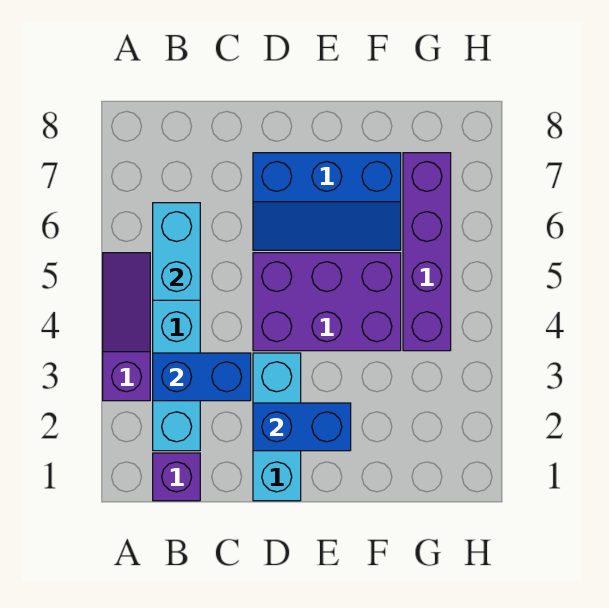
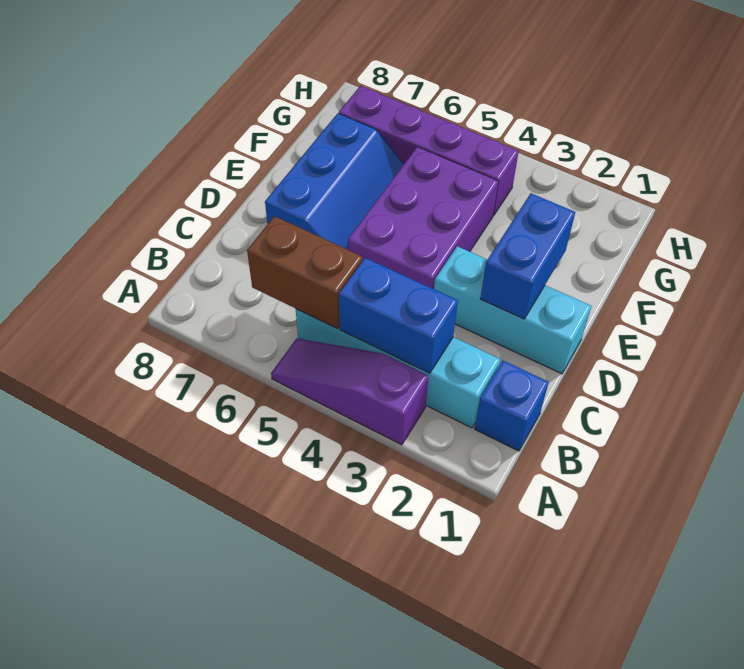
purple 1x1 brick [153,453,200,501] -> blue 1x1 brick [475,361,549,451]
blue 1x2 brick [153,353,251,401] -> blue 1x2 brick turned to [339,258,458,373]
cyan 1x2 brick [153,203,200,300] -> brown 1x2 brick [247,216,363,329]

